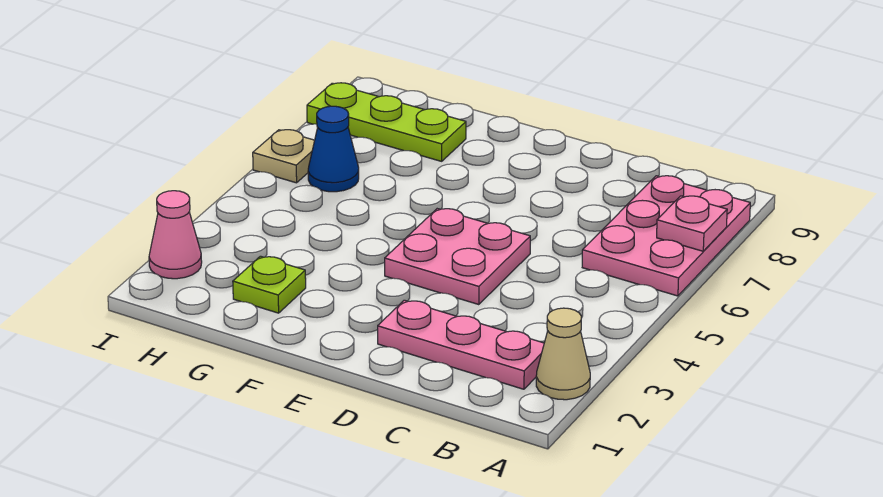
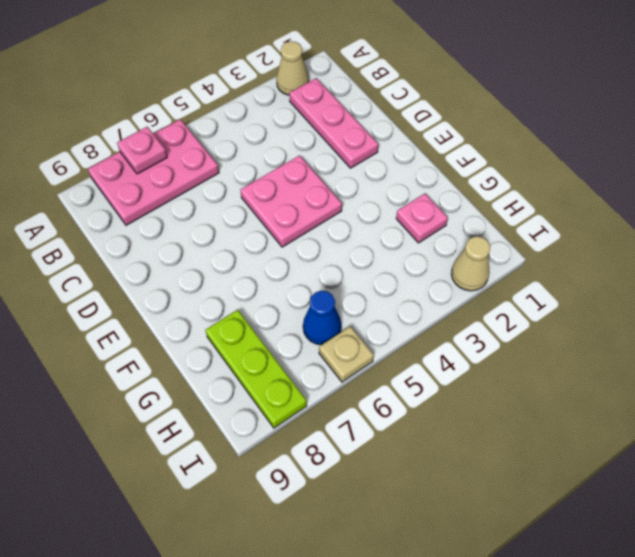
lime 1x1 plate [233,256,306,313] -> pink 1x1 plate [396,194,448,243]
pink 1x1 cone [149,191,202,279] -> tan 1x1 cone [451,236,490,291]

